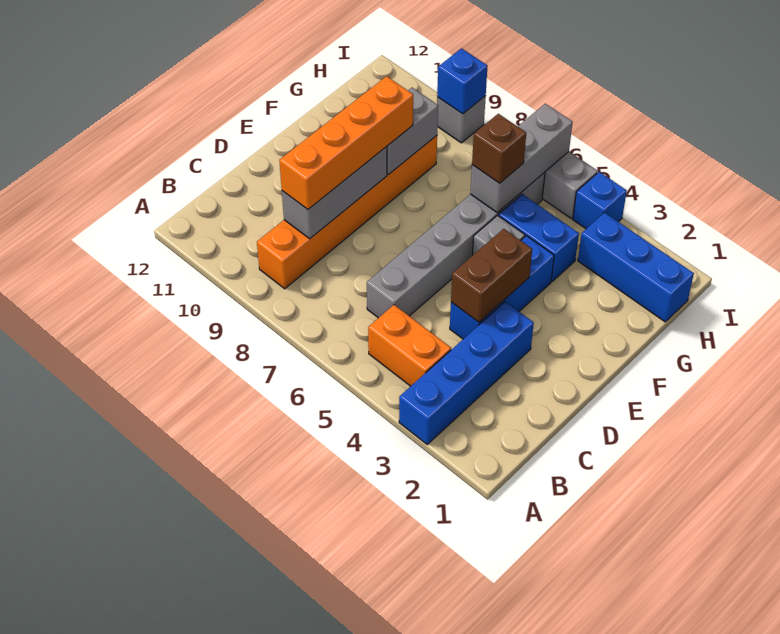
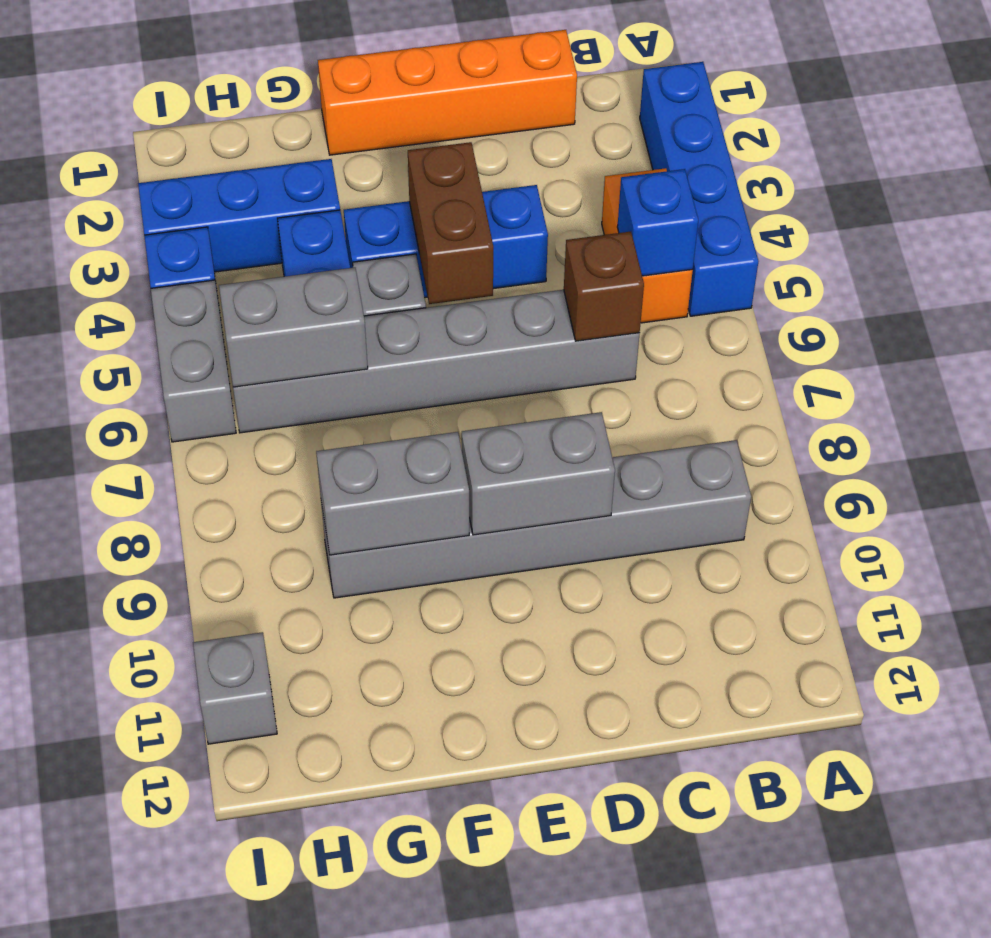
blue 1x4 brick [399,302,534,444] -> blue 1x4 brick turned to [640,62,758,316]
orange 1x6 brick [257,136,437,289] -> grey 1x6 brick [321,440,751,598]
grey 1x3 brick [282,147,387,239] -> grey 1x2 brick [462,412,615,535]
orange 1x4 brick [279,76,413,209] -> orange 1x4 brick moved to [318,30,577,155]
brown 1x2 brick [451,229,532,322] -> brown 1x2 brick turned to [408,142,493,304]
grey 1x3 brick [470,104,573,213] -> grey 1x2 brick [219,267,368,387]
brown 1x1 brick [472,114,526,183] -> brown 1x1 brick moved to [564,232,644,341]
blue 1x3 brick [578,213,694,322] -> blue 1x3 brick turned to [138,159,340,272]
grey 1x1 brick [437,96,486,143] -> grey 1x1 brick moved to [193,632,277,744]
blue 1x1 brick [437,48,488,114] -> blue 1x1 brick moved to [617,169,698,276]

